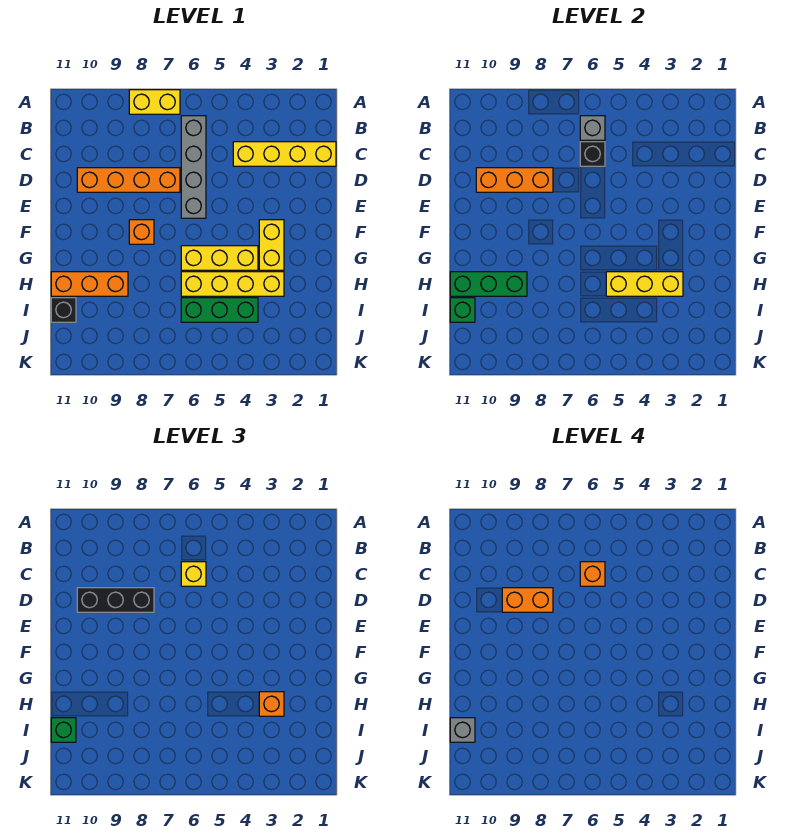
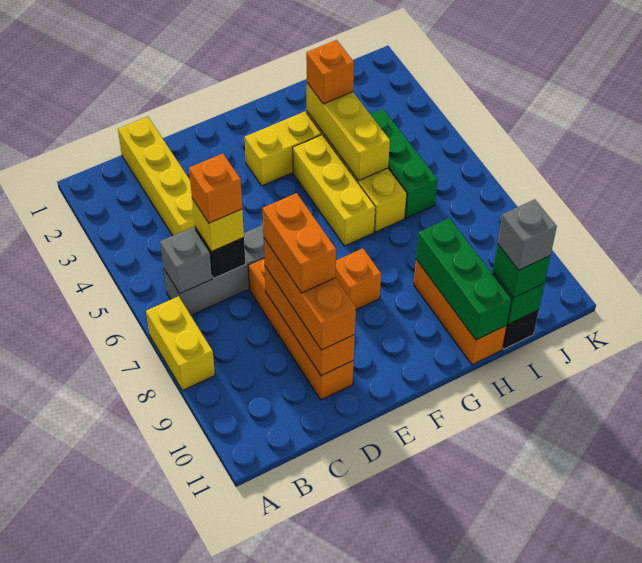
black 1x3 brick [77,588,154,612] -> orange 1x3 brick [264,239,356,350]

